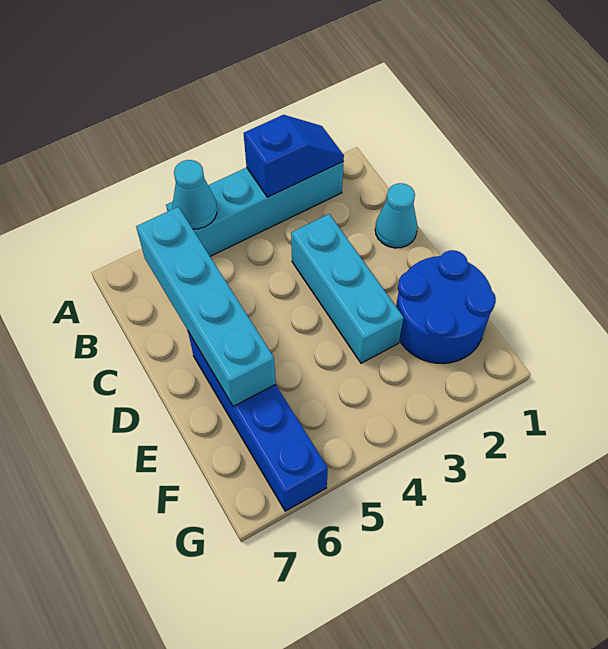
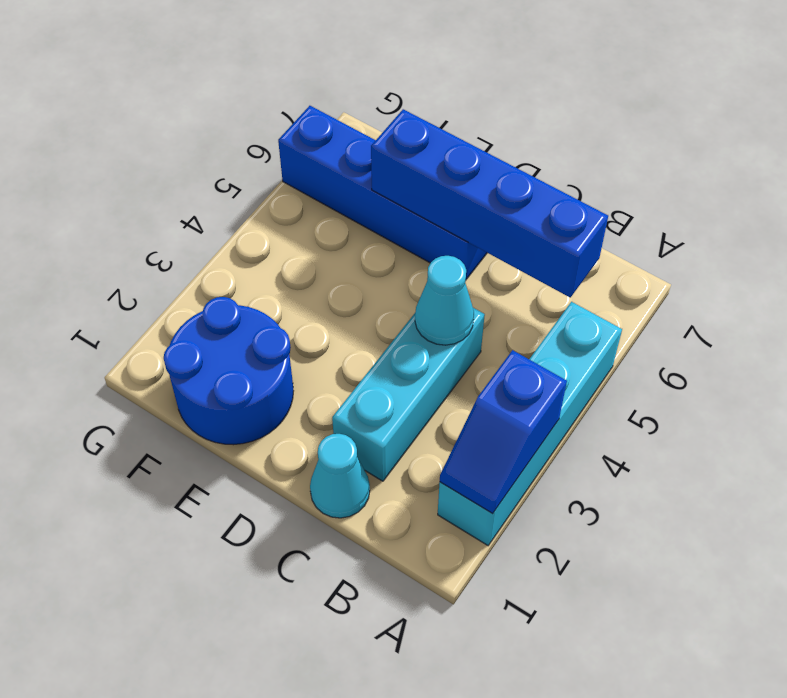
cyan 1x1 cone [173,160,217,229] -> cyan 1x1 cone moved to [415,256,474,345]
cyan 1x4 brick [136,207,276,406] -> blue 1x4 brick [371,109,608,297]
cyan 1x3 brick [291,214,403,363] -> cyan 1x3 brick turned to [332,308,485,481]

